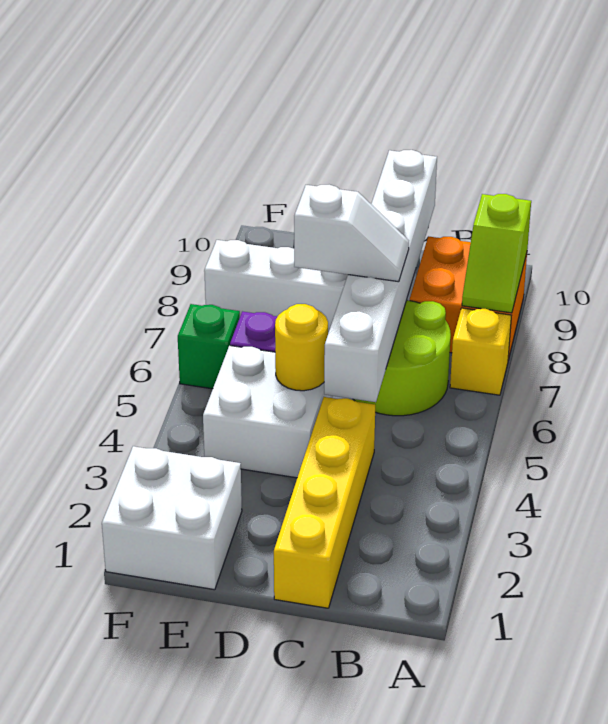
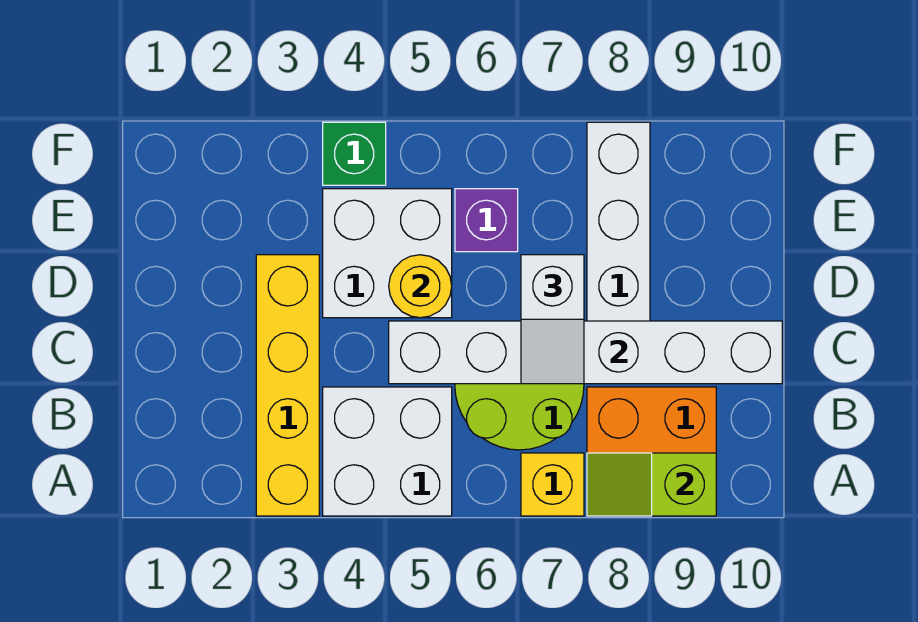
yellow 1x4 brick [274,397,375,608] -> yellow 1x4 brick turned to [256,255,319,516]
white 2x2 brick [102,446,242,590] -> white 2x2 brick moved to [323,387,452,516]
green 1x1 brick [178,304,240,389] -> green 1x1 brick moved to [323,122,386,185]

